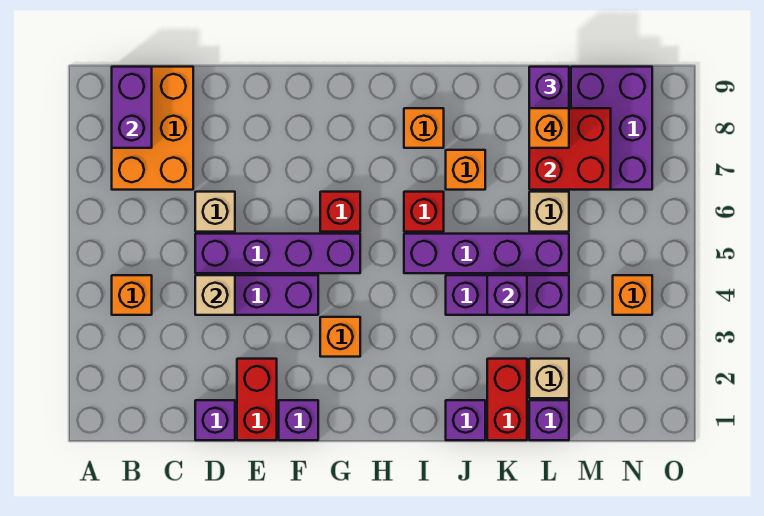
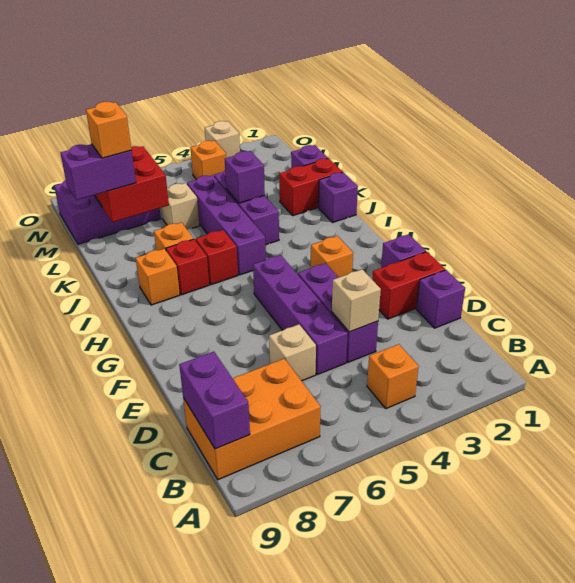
purple 1x2 brick [112,67,152,148] -> purple 1x2 brick turned to [179,352,250,449]
red 1x1 brick [320,192,360,232] -> red 1x1 brick moved to [166,239,209,295]
tan 1x1 brick [529,359,569,398] -> tan 1x1 brick moved to [205,121,240,158]

